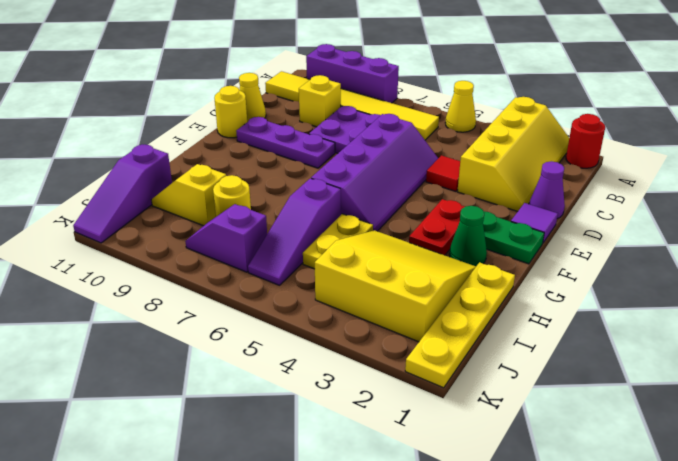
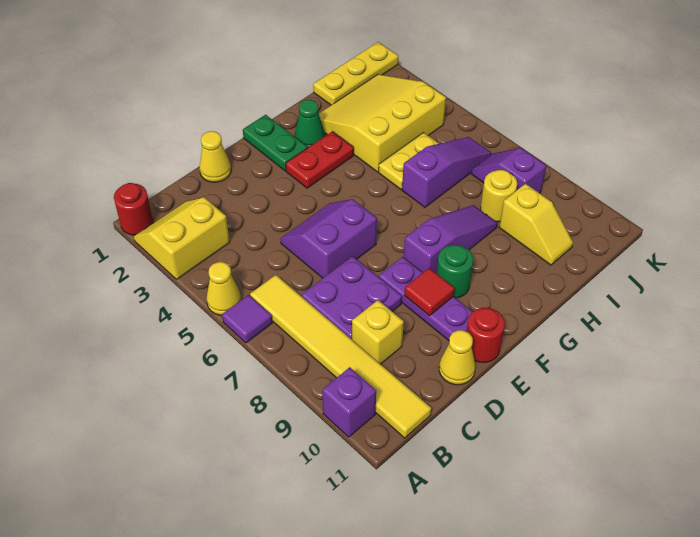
yellow 2x4 slope [457,97,569,211] -> yellow 2x2 slope [134,197,230,279]
purple 1x3 brick [306,44,399,103] -> purple 1x1 brick [322,367,376,437]
purple 1x1 cone [529,161,565,219] -> yellow 1x1 cone [199,131,231,182]
red 1x1 tile [426,155,460,191] -> red 1x1 tile moved to [404,268,455,316]
purple 2x4 slope [311,114,438,231] -> purple 2x2 slope [281,199,377,278]
purple 1x1 tile [511,203,558,243] -> purple 1x1 tile moved to [222,295,272,343]
yellow 1x1 round brick [214,86,247,138] -> red 1x1 round brick [467,308,505,363]
none -> green 1x1 round brick [437,245,473,298]
yellow 1x4 plate [405,262,515,388] -> yellow 1x3 plate [313,42,398,105]
yellow 3x3 slope [315,230,476,342] -> yellow 3x3 slope turned to [319,74,446,172]
purple 1x3 slope [73,144,172,243] -> purple 1x3 slope moved to [404,205,498,274]
purple 1x2 slope [185,204,267,272] -> purple 1x2 slope turned to [472,148,546,193]

